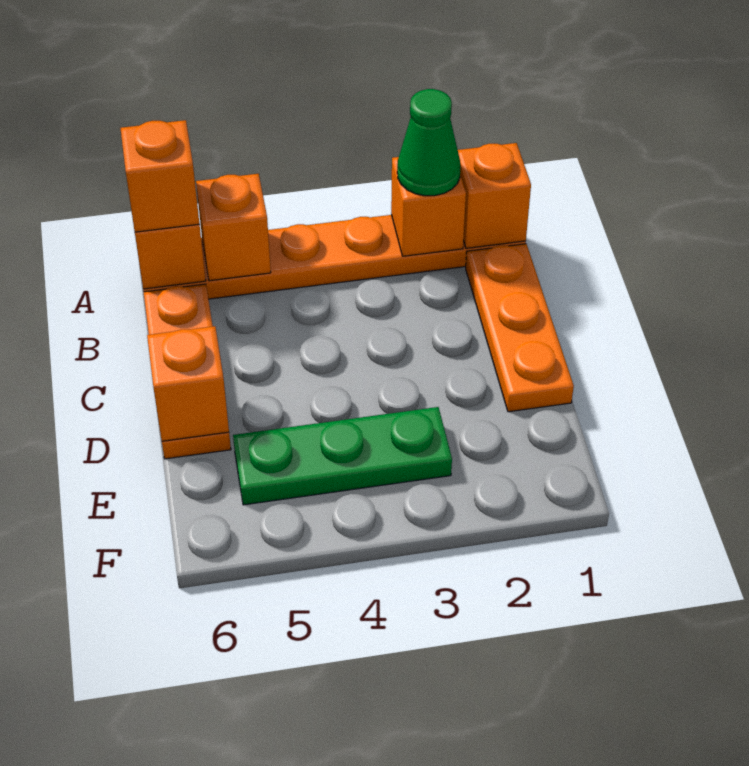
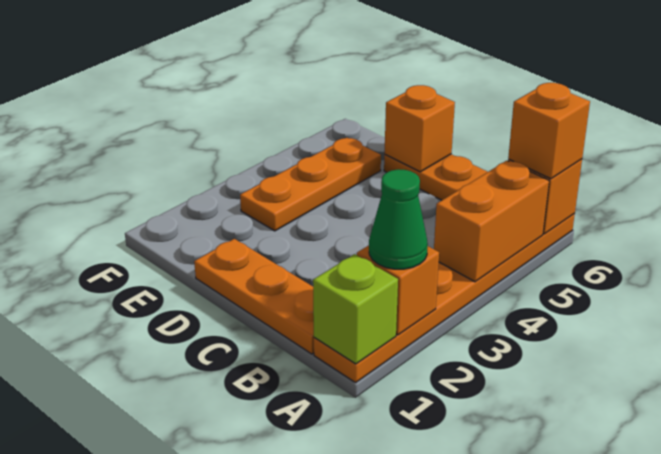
orange 1x1 brick [458,143,531,248] -> lime 1x1 brick [313,254,398,364]
orange 1x1 brick [196,174,271,281] -> orange 1x2 brick [434,161,549,282]
green 1x3 plate [233,407,452,505] -> orange 1x3 plate [240,138,381,231]

